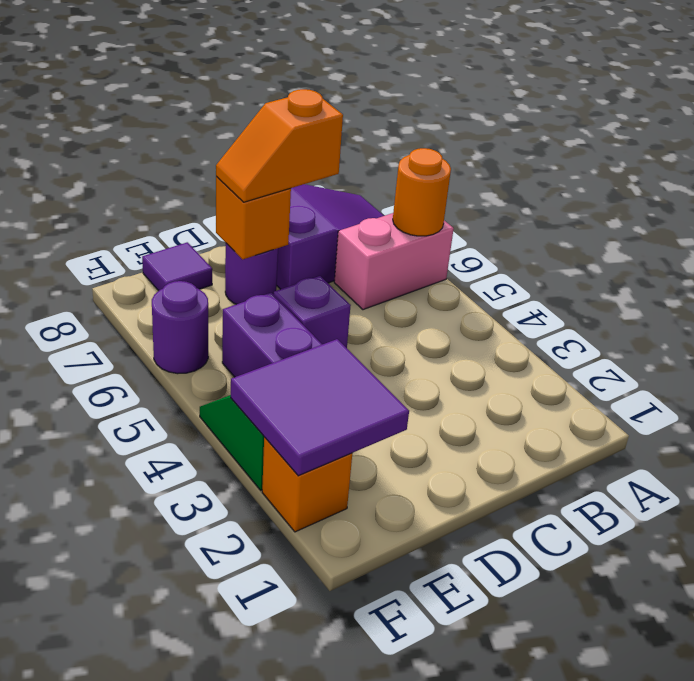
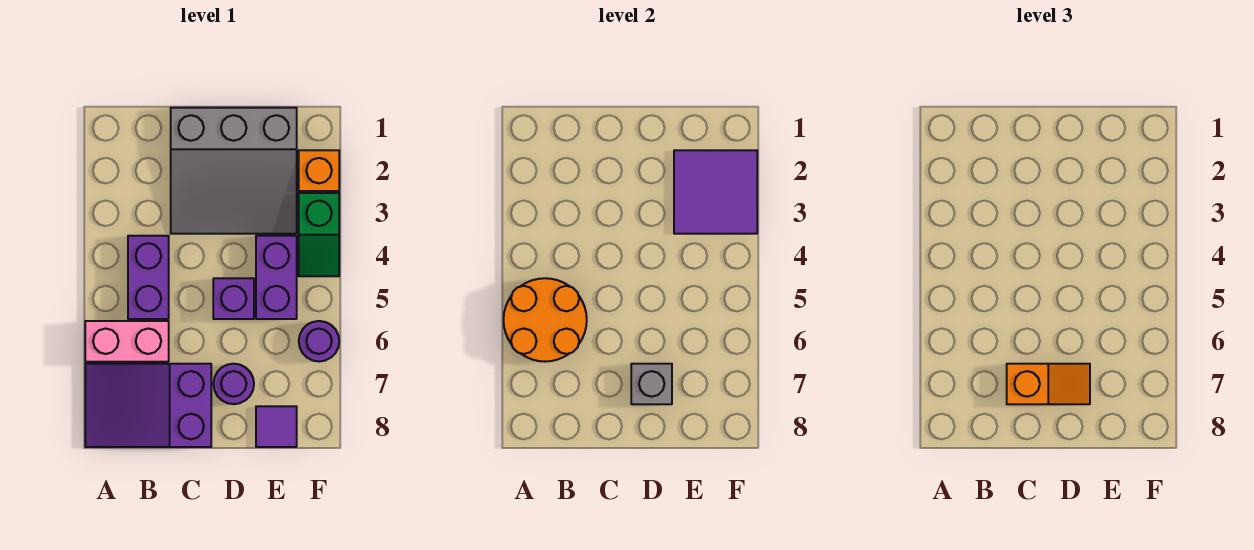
orange 1x1 round brick [393,148,451,236] -> orange 2x2 round brick [504,278,587,362]
none -> purple 1x2 brick [128,236,169,319]
none -> grey 3x3 slope [171,108,297,234]
orange 1x1 brick [216,176,291,259] -> grey 1x1 brick [631,364,672,404]

